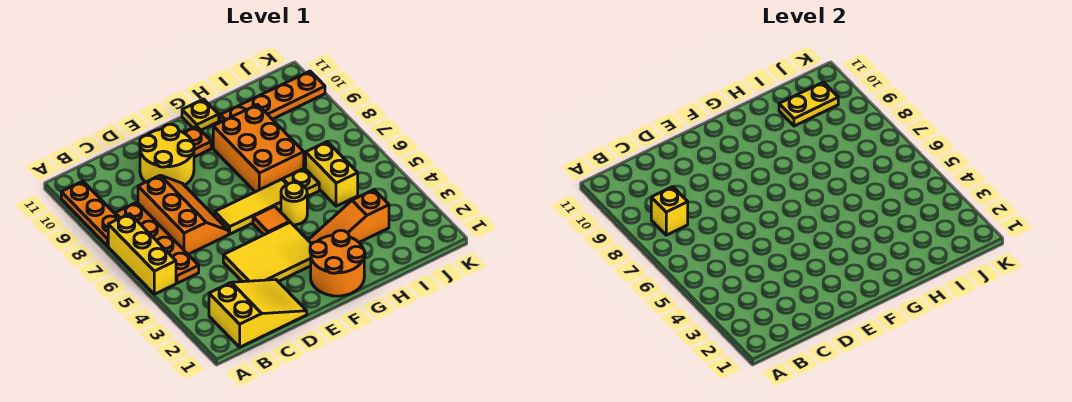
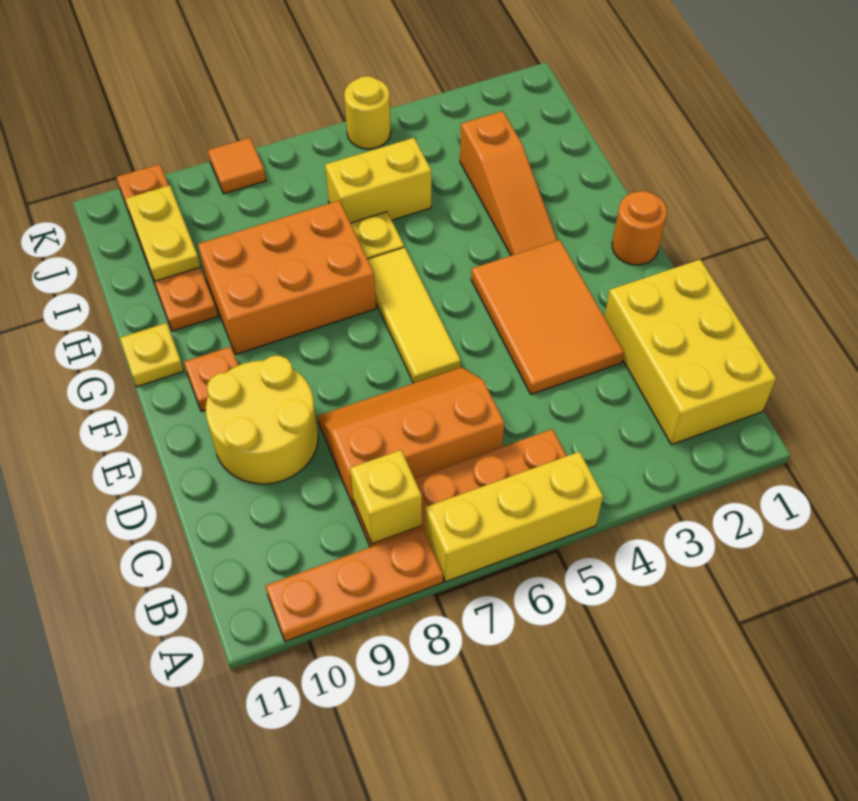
yellow 2x3 slope [209,280,307,347] -> yellow 2x3 brick [605,260,776,445]
yellow 2x3 tile [223,222,311,282] -> orange 2x3 tile [471,240,624,394]
orange 2x2 round brick [310,230,365,296] -> orange 1x1 round brick [612,191,667,265]
orange 1x1 tile [253,206,290,235] -> orange 1x1 tile moved to [208,138,266,194]
yellow 1x1 round brick [281,182,307,225] -> yellow 1x1 round brick moved to [344,76,391,149]

